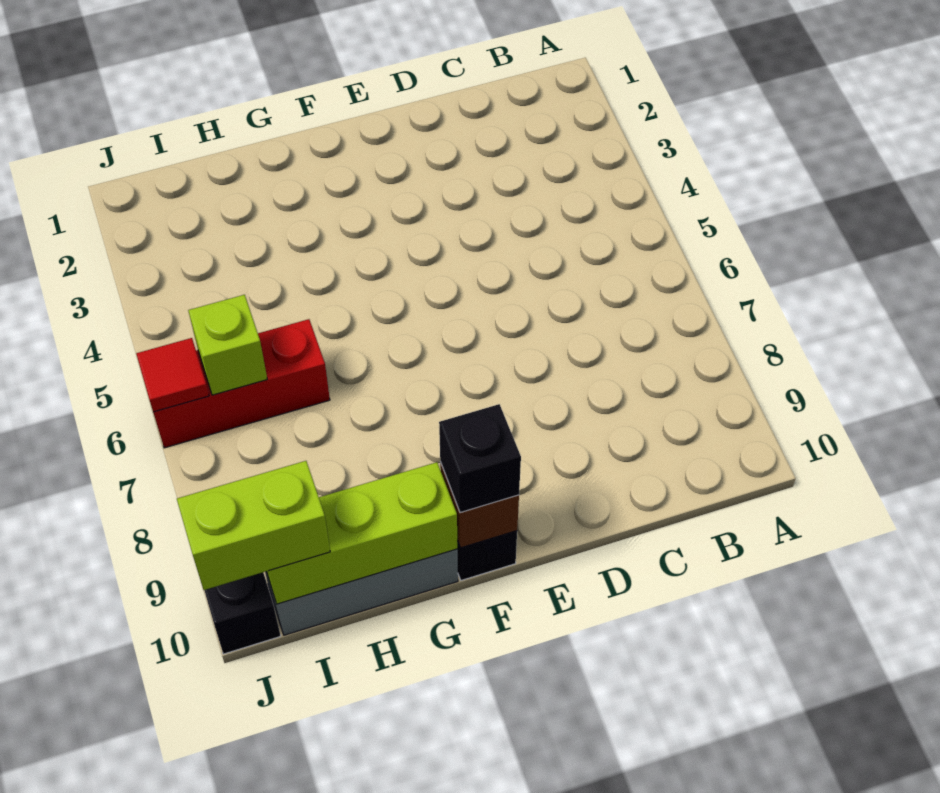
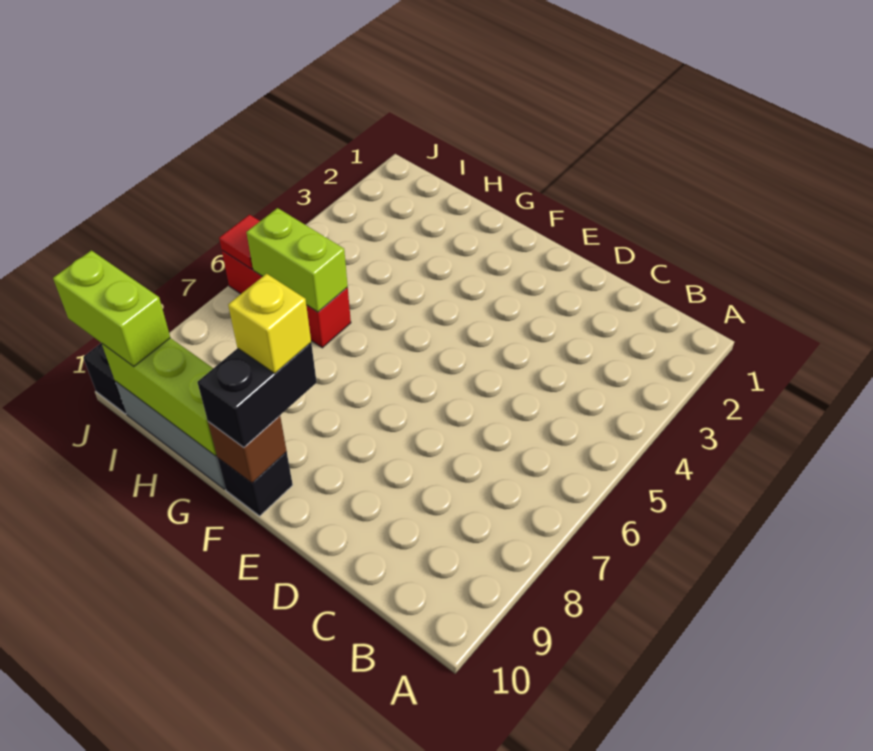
none -> yellow 1x1 brick [228,274,311,374]
black 1x1 brick [439,404,521,513] -> black 1x2 brick [197,343,317,447]
lime 1x1 brick [188,295,267,395] -> lime 1x2 brick [246,208,348,312]

